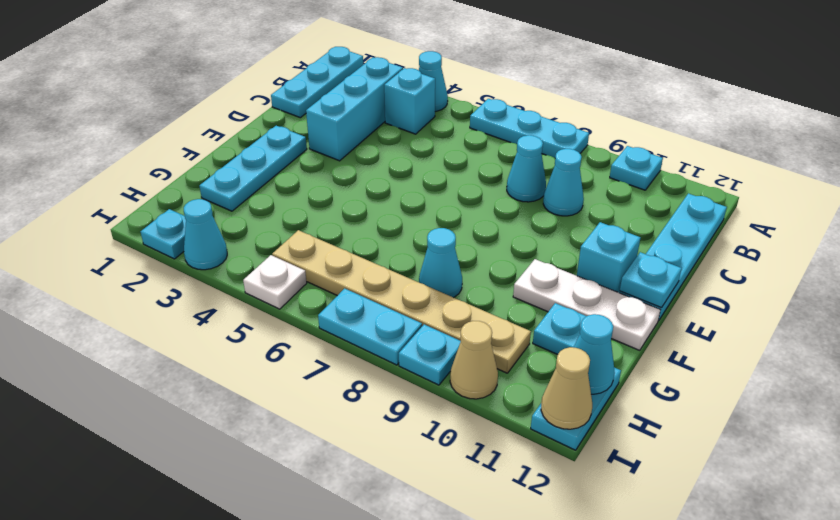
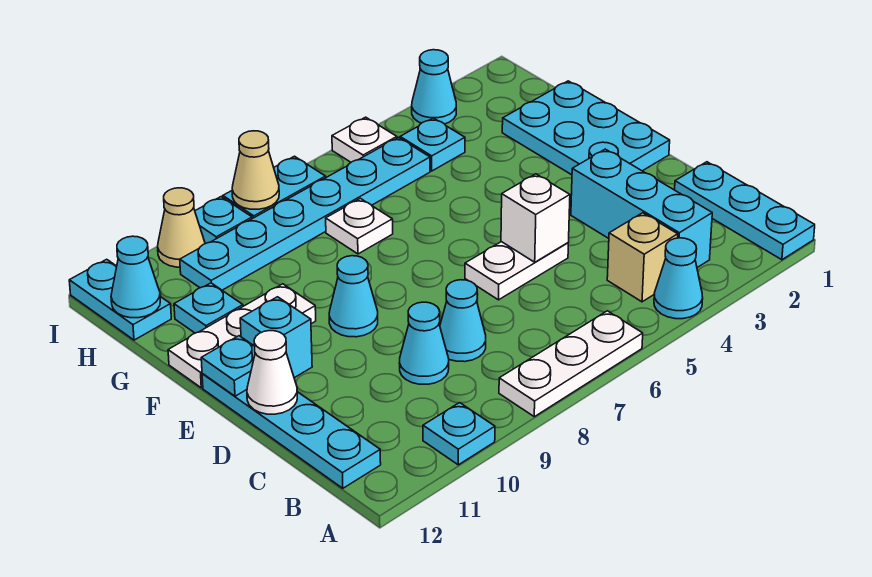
cyan 1x3 plate [470,99,589,158] -> white 1x3 plate [499,311,643,417]
cyan 1x1 brick [384,68,435,134] -> tan 1x1 brick [607,213,678,302]
none -> white 1x2 plate [465,242,568,300]
none -> white 1x1 brick [501,174,570,262]
none -> white 1x1 cone [247,331,297,414]
cyan 1x3 plate [200,126,307,211] -> cyan 2x3 plate [502,81,670,175]
none -> white 1x1 plate [326,198,393,254]
cyan 1x1 cone [419,228,462,298] -> cyan 1x1 cone moved to [329,256,378,337]
tan 1x6 plate [272,230,531,373] -> cyan 1x6 plate [180,138,430,290]
cyan 1x1 plate [141,209,186,259] -> cyan 1x1 plate moved to [400,118,465,171]
tan 1x1 cone [541,347,592,429] -> tan 1x1 cone moved to [232,131,279,209]

